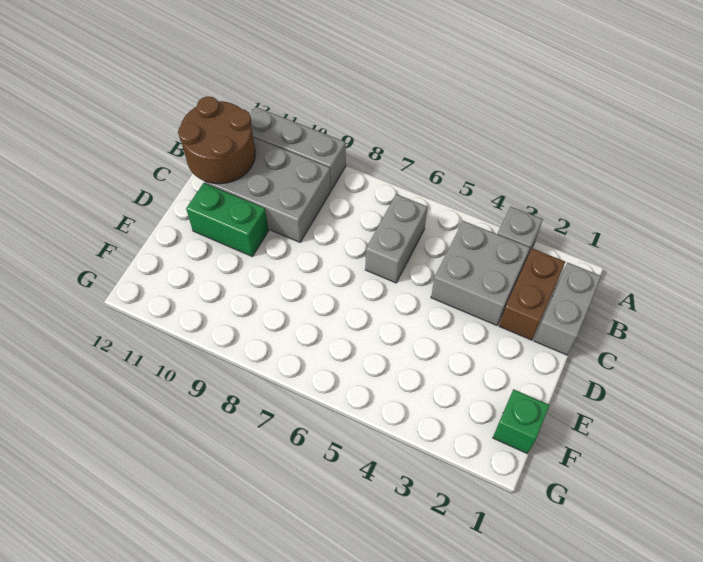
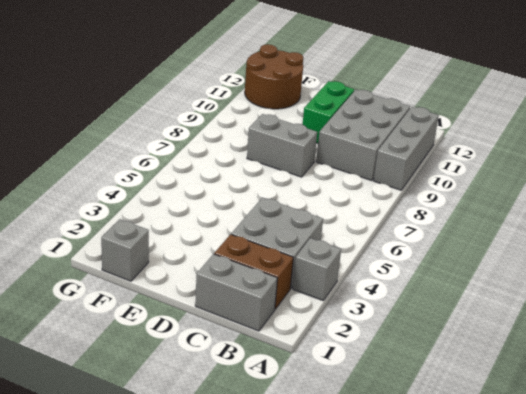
grey 1x2 brick [365,194,427,283] -> grey 1x2 brick moved to [247,114,317,177]
brown 2x2 round brick [178,96,255,184] -> brown 2x2 round brick moved to [245,44,303,109]
green 1x1 brick [493,389,550,454] -> grey 1x1 brick [101,219,149,281]

